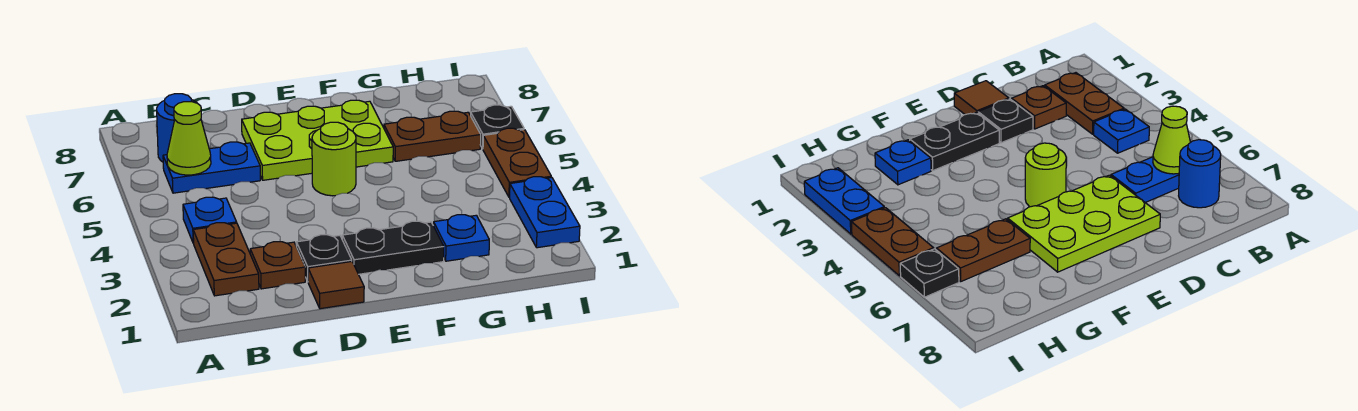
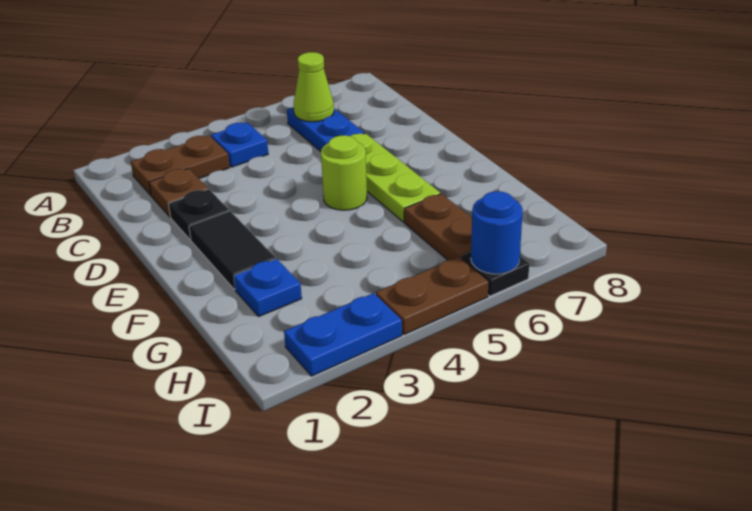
blue 1x1 round brick [157,94,197,162] -> blue 1x1 round brick moved to [471,191,523,274]
brown 1x1 tile [308,262,364,309] -> none
lime 2x3 plate [242,100,393,180] -> lime 1x3 plate [351,134,440,222]
black 1x2 plate [342,221,444,274] -> black 1x2 tile [189,211,275,289]

